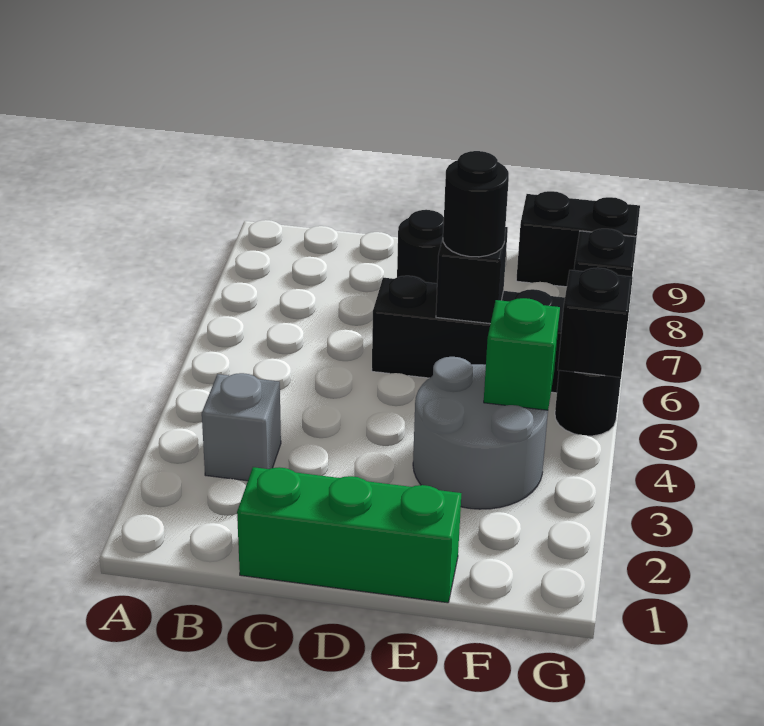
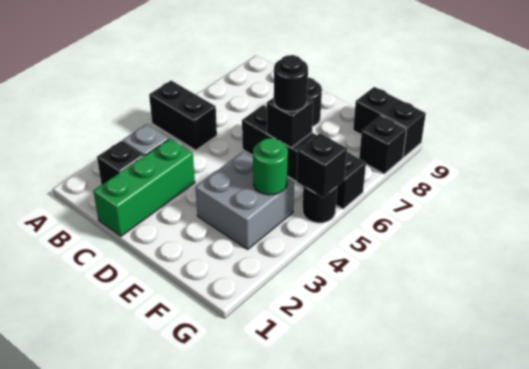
none -> black 1x2 brick [149,81,217,150]
none -> black 1x1 brick [97,141,144,185]
green 1x3 brick [237,467,461,603] -> green 1x3 brick turned to [93,139,195,236]
grey 2x2 round brick [413,357,548,509] -> grey 2x2 brick [195,152,294,249]
green 1x1 brick [484,298,560,410] -> green 1x1 round brick [253,138,288,195]

